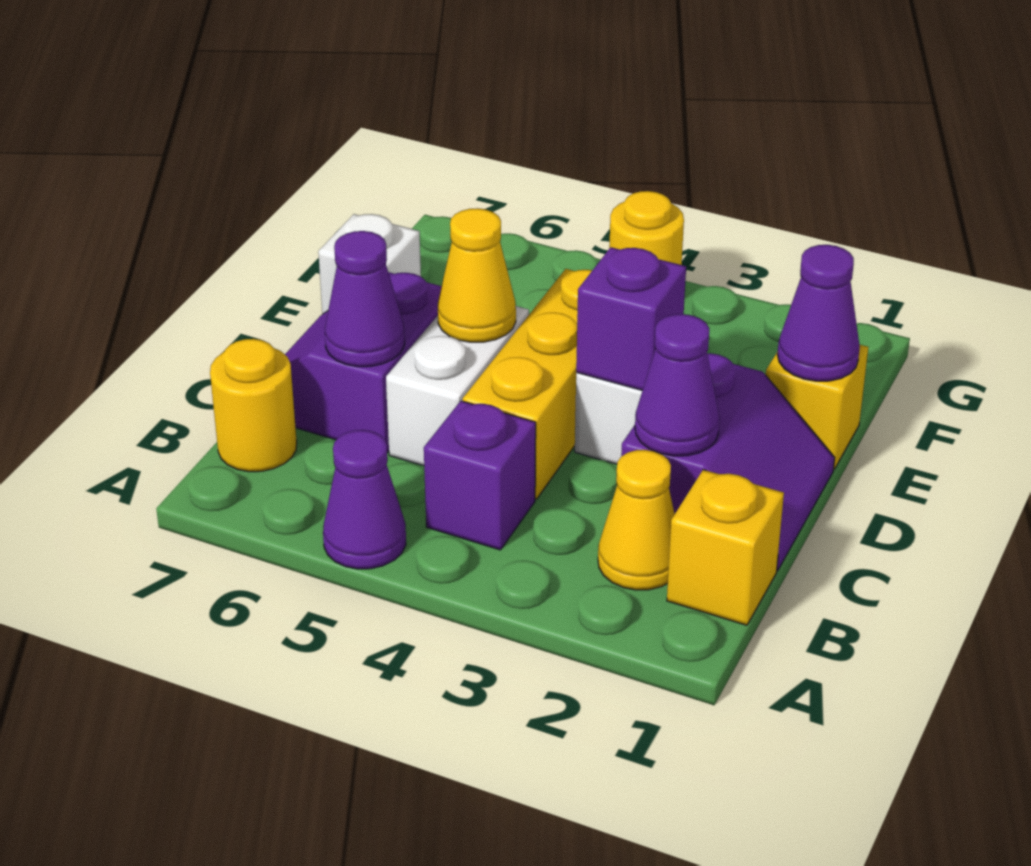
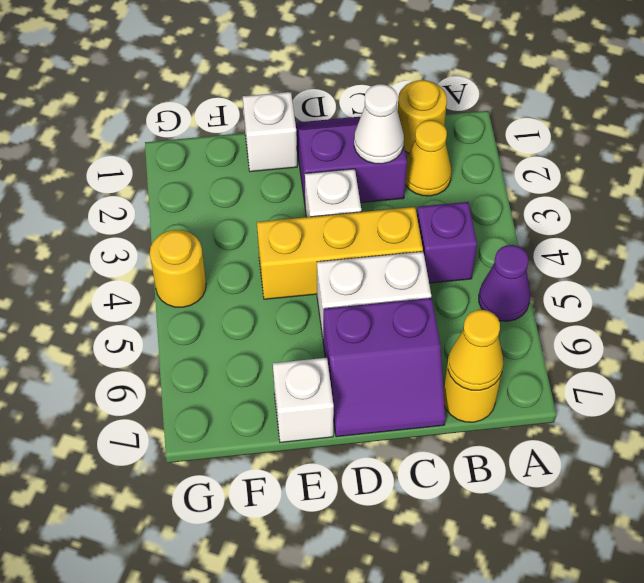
yellow 1x1 brick [667,470,784,625] -> yellow 1x1 round brick [398,80,447,153]
purple 1x1 cone [635,314,720,456] -> white 1x1 cone [354,84,404,164]
purple 1x1 cone [325,231,405,367] -> none
purple 1x1 brick [576,247,686,391] -> none
yellow 1x1 cone [438,208,516,342] -> yellow 1x1 cone moved to [448,310,503,390]
yellow 1x1 brick [766,344,868,469] -> white 1x1 brick [243,92,297,172]
purple 1x1 cone [777,245,860,381] -> none

